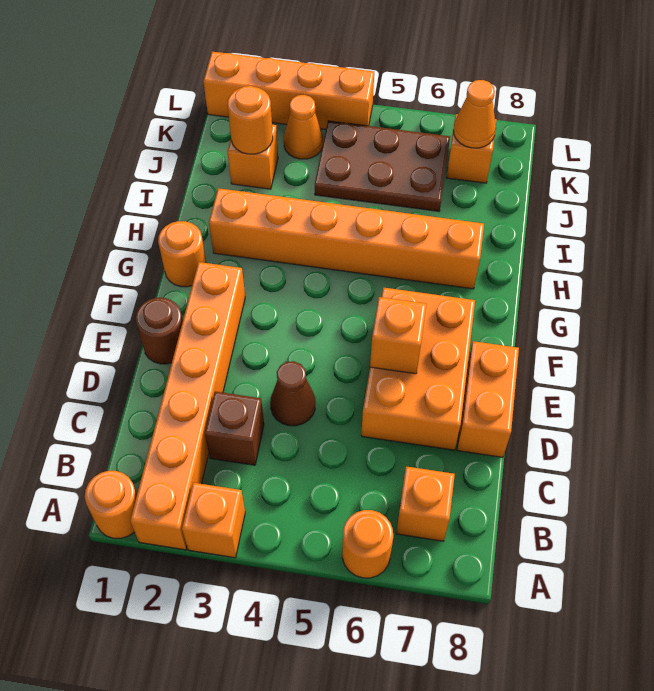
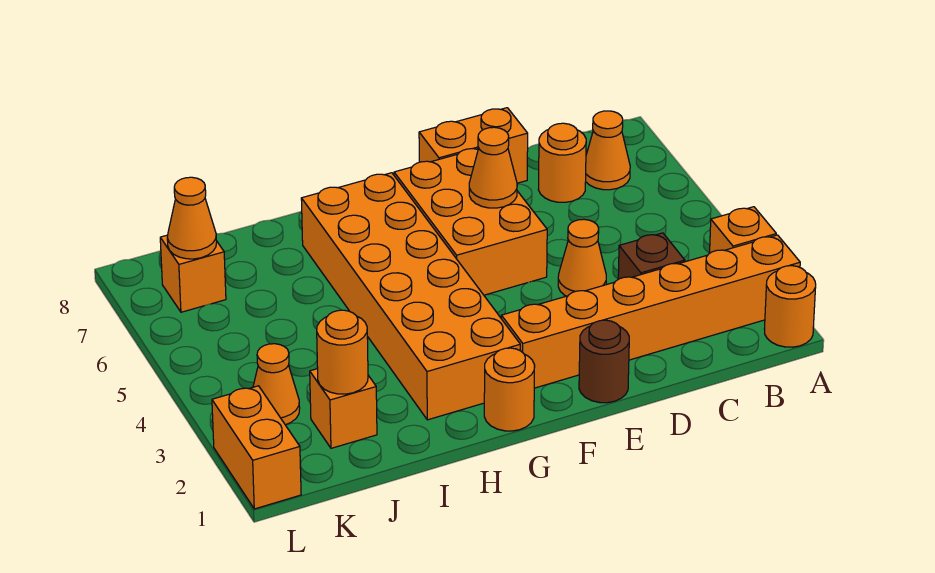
orange 1x1 round brick [342,510,393,578] -> orange 1x1 round brick moved to [538,123,586,202]
orange 1x1 brick [396,466,455,541] -> orange 1x1 cone [586,111,630,190]
brown 1x1 cone [270,361,315,426] -> orange 1x1 cone [558,219,606,296]
orange 2x3 brick [361,288,475,450] -> orange 2x3 brick turned to [394,149,547,295]
orange 1x1 brick [370,297,426,374] -> orange 1x1 cone [469,127,517,208]
orange 1x6 brick [209,188,484,289] -> orange 2x6 brick [301,173,520,420]
brown 2x3 plate [315,121,450,211] -> none
orange 1x4 brick [203,52,374,130] -> orange 1x2 brick [212,386,301,509]

